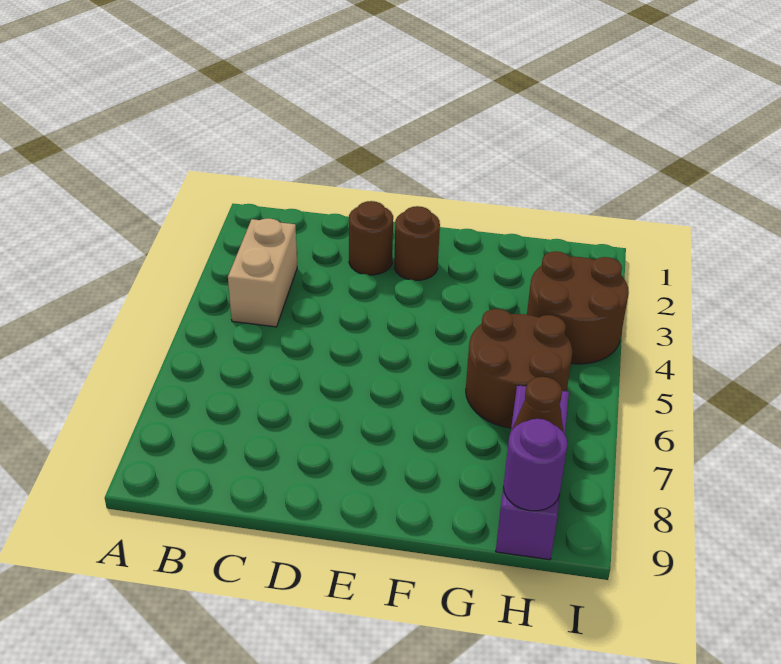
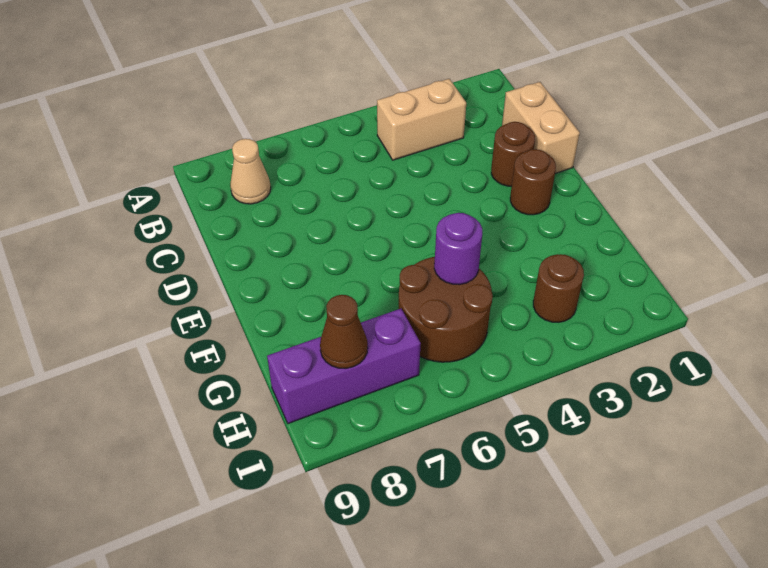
none -> tan 1x1 cone [230,139,271,204]
none -> tan 1x2 brick [502,82,580,173]
brown 2x2 round brick [527,251,629,364] -> brown 1x1 round brick [533,254,584,322]
purple 1x1 round brick [504,419,567,511] -> purple 1x1 round brick moved to [434,213,482,285]

